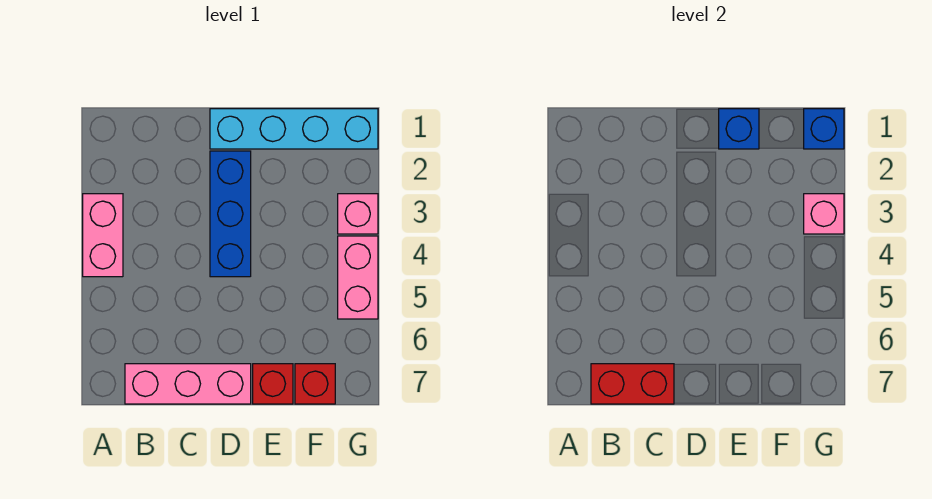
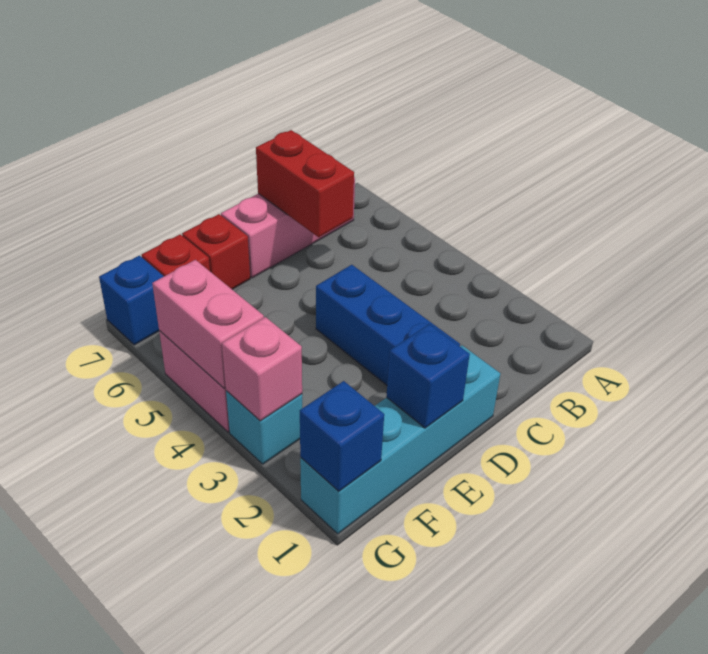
pink 1x2 brick [83,194,123,277] -> pink 1x2 brick moved to [152,260,264,389]
red 1x2 brick [591,364,674,404] -> red 1x2 brick turned to [256,130,354,237]
pink 1x1 brick [338,194,378,234] -> cyan 1x1 brick [226,391,302,464]
none -> blue 1x1 brick [99,256,164,345]

